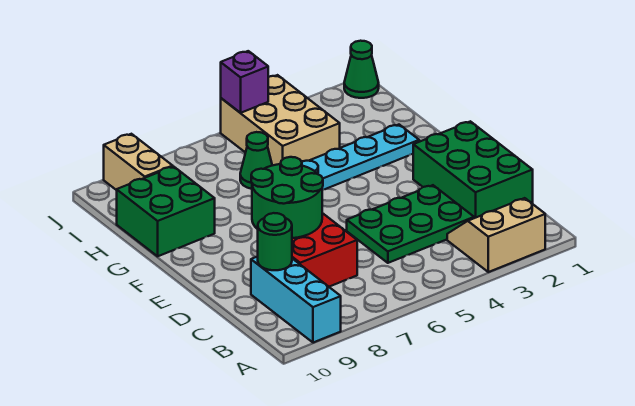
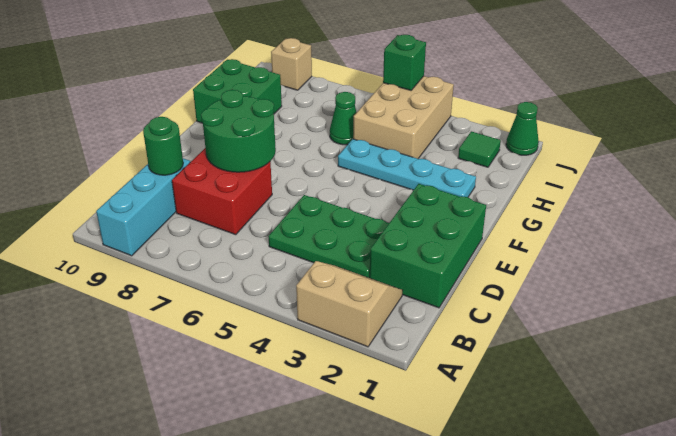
none -> green 1x1 tile [458,131,501,167]
tan 1x2 brick [104,134,173,190] -> tan 1x1 brick [271,38,312,90]
purple 1x1 brick [221,51,268,113] -> green 1x1 brick [383,35,426,90]

